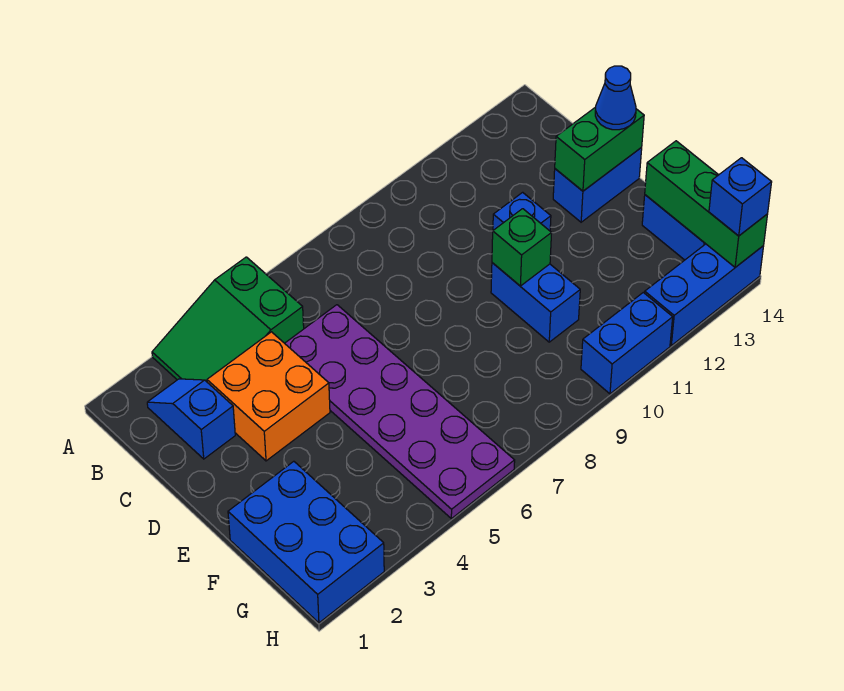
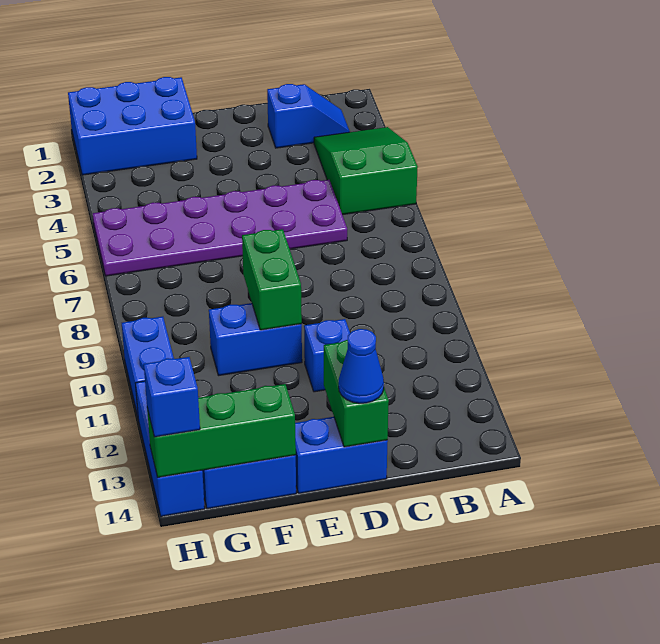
orange 2x2 brick [207,332,330,461] -> none
blue 1x2 brick [553,148,642,222] -> blue 1x2 brick turned to [295,417,388,493]
green 1x1 brick [492,209,552,286] -> green 1x2 brick [242,229,302,330]

